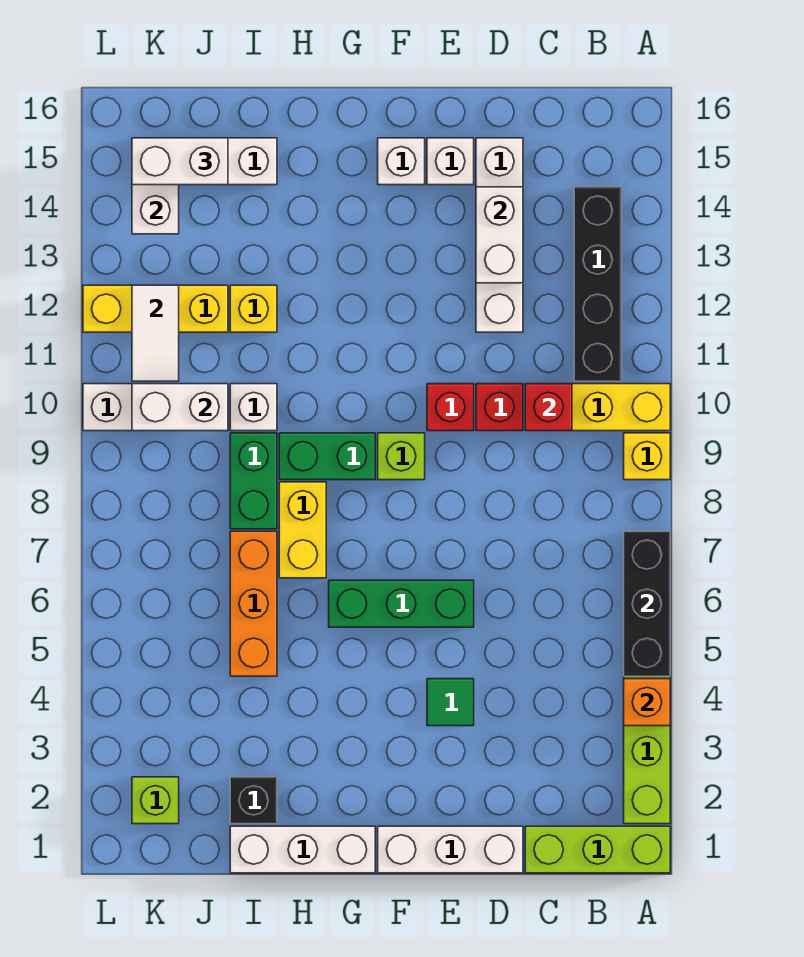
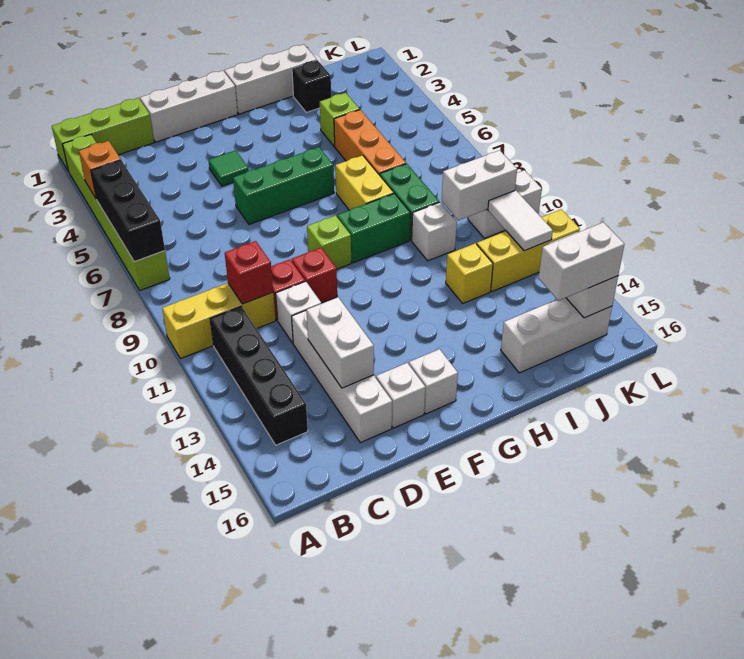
yellow 1x1 brick [624,433,670,480] -> none
none -> white 1x1 brick [276,281,322,343]
lime 1x1 brick [132,777,179,824] -> lime 1x1 brick moved to [320,93,360,147]

